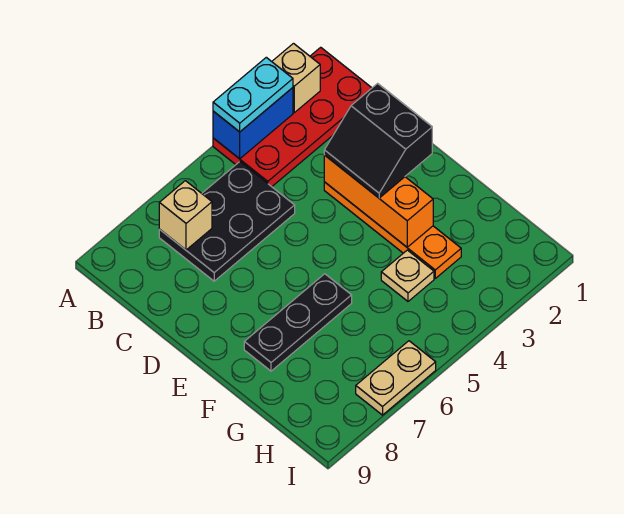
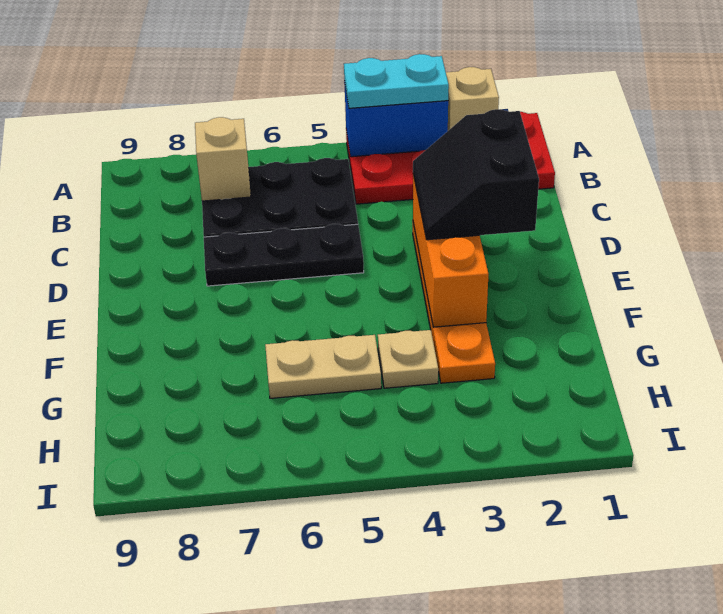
black 1x3 plate [244,274,352,371] -> black 1x3 plate moved to [204,224,364,286]
tan 1x2 plate [356,341,436,415] -> tan 1x2 plate moved to [265,335,381,398]

